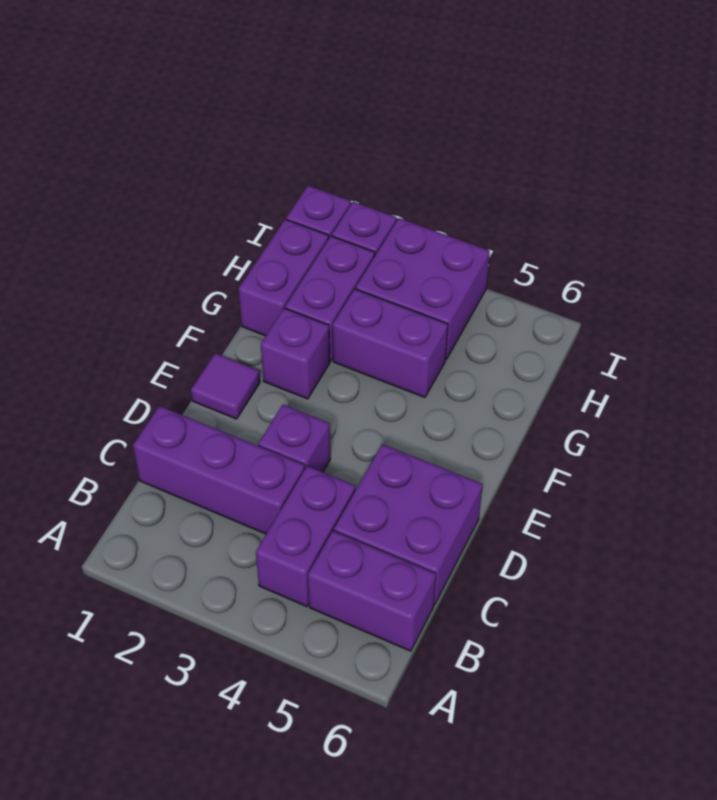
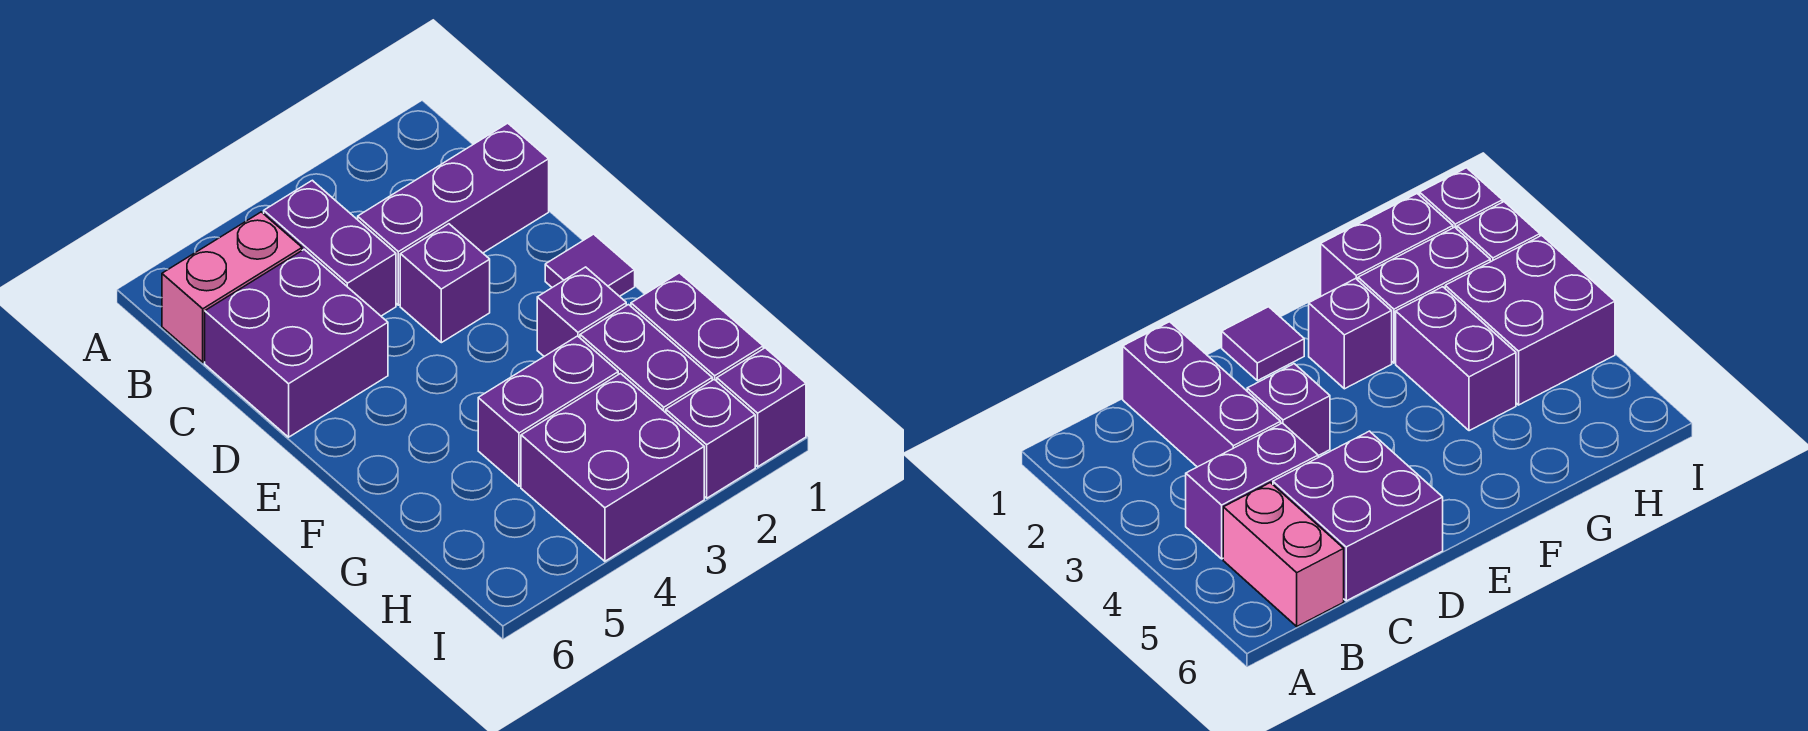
purple 1x2 brick [308,531,436,651] -> pink 1x2 brick [162,212,302,362]

